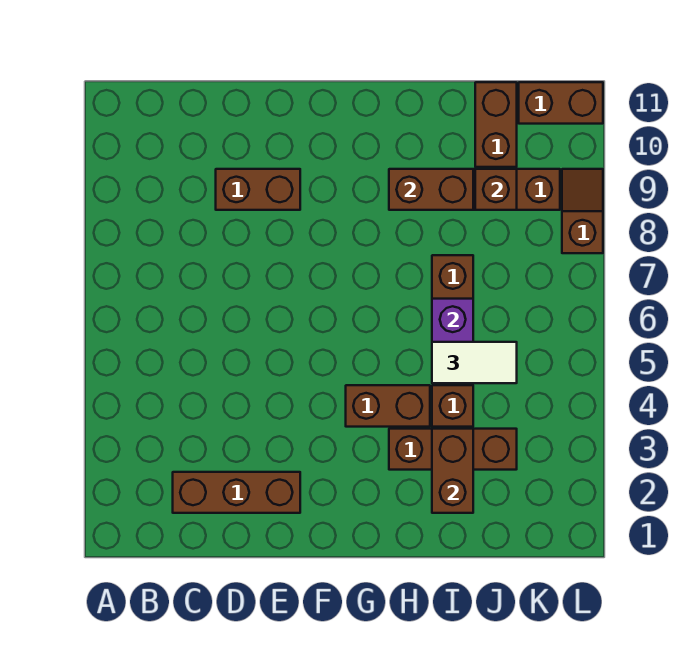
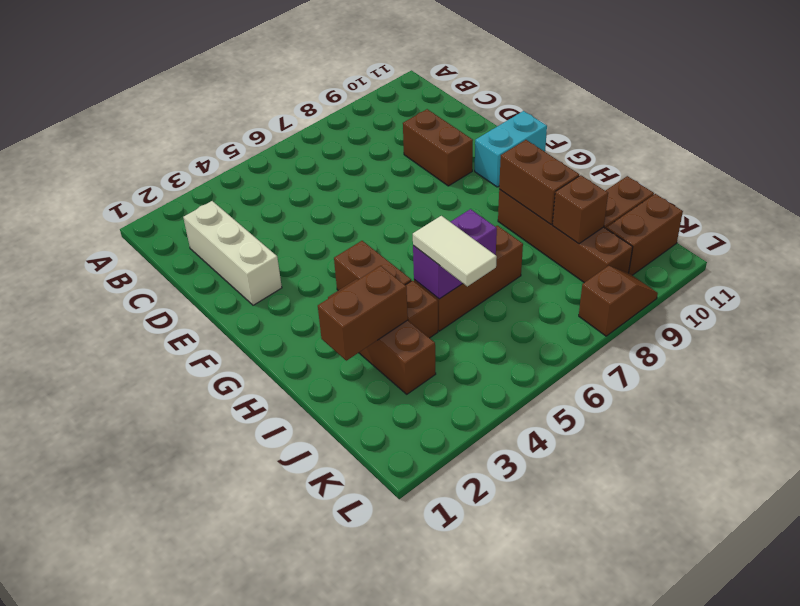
brown 1x3 brick [173,472,300,513] -> white 1x3 brick [183,201,282,305]
none -> cyan 1x2 brick [475,111,547,187]
brown 1x2 brick [519,82,603,124] -> brown 1x2 brick turned to [606,194,683,275]

